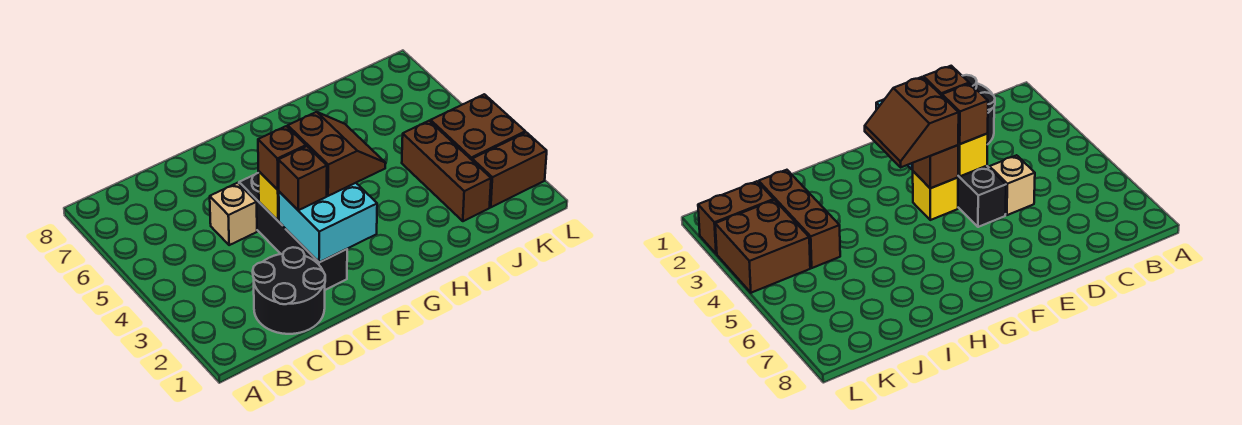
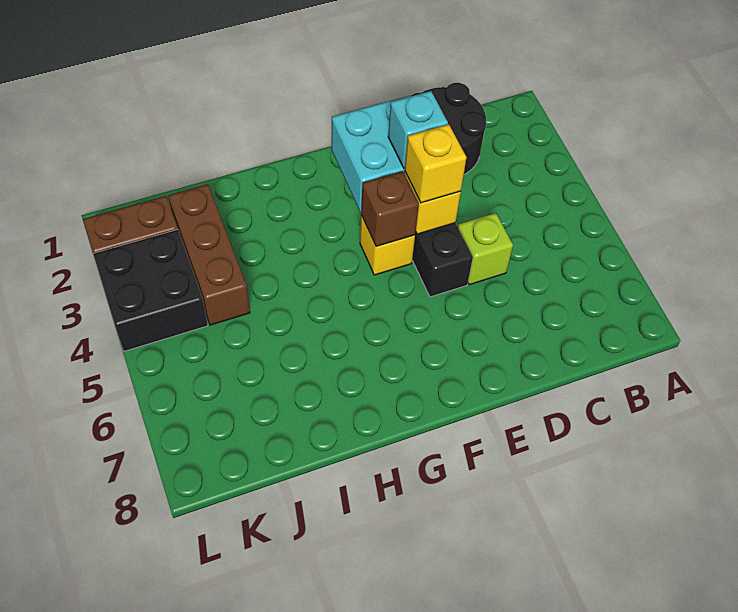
tan 1x1 brick [210,183,257,245] -> lime 1x1 brick [458,213,513,285]
brown 1x1 brick [278,146,327,210] -> cyan 1x1 brick [388,91,448,168]
brown 1x1 brick [258,126,306,190] -> yellow 1x1 brick [404,124,467,203]
brown 2x2 slope [288,112,386,196] -> none
brown 2x2 brick [431,94,525,160] -> black 2x2 brick [93,230,208,351]

